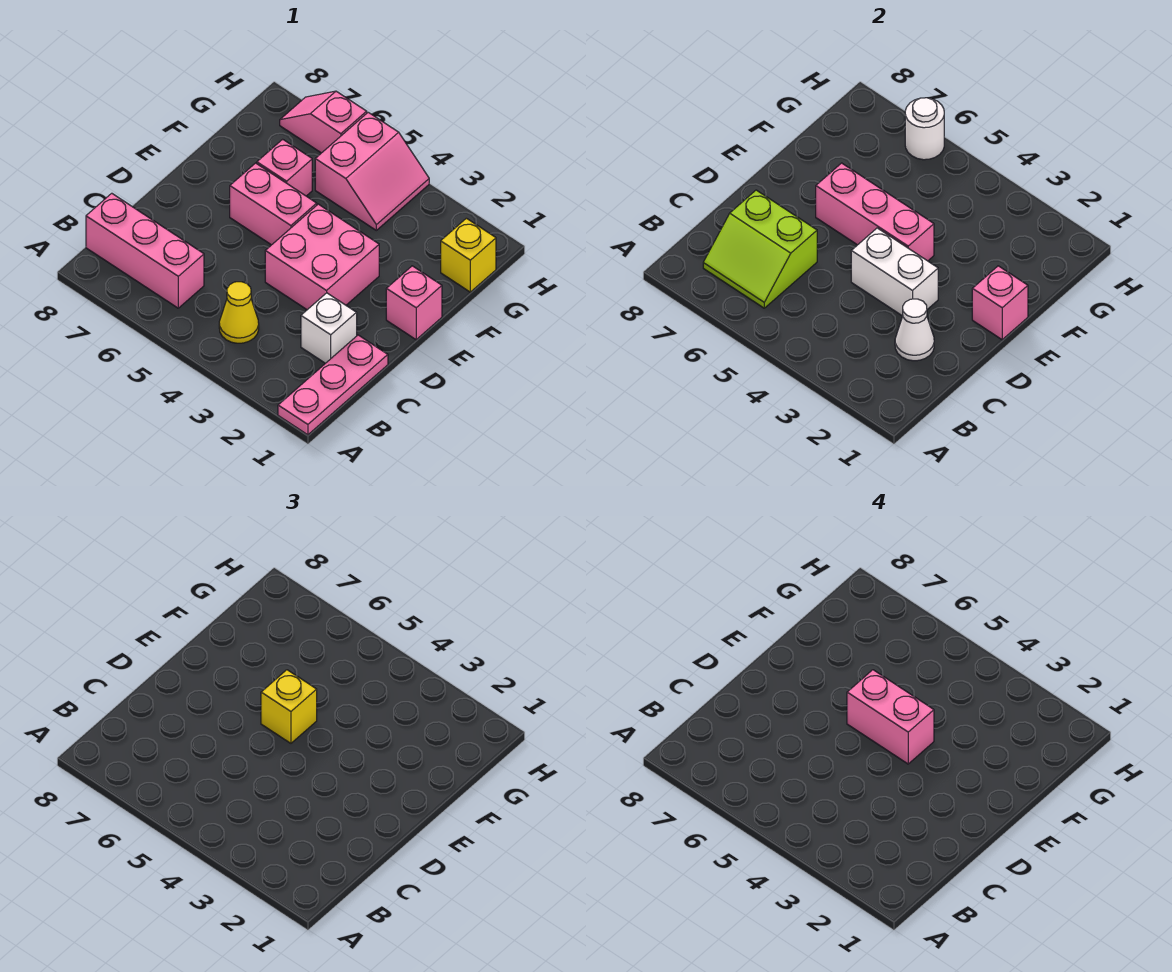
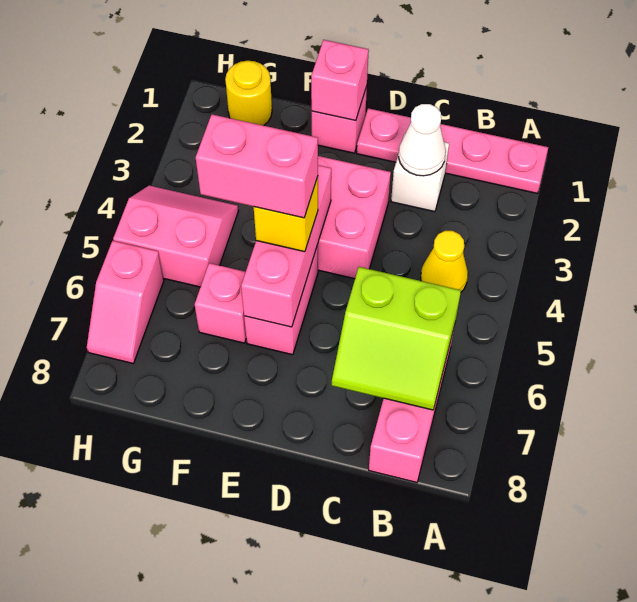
pink 1x3 plate [278,335,388,435] -> pink 1x4 plate [357,108,548,193]
lime 2x2 slope [703,190,817,308] -> lime 2x2 slope turned to [332,267,461,410]
white 1x2 brick [851,228,938,316] -> none
pink 1x2 brick [847,670,934,764] -> pink 1x2 brick turned to [196,114,318,218]
yellow 1x1 brick [441,218,496,292] -> yellow 1x1 round brick [225,61,272,126]
white 1x1 round brick [905,98,944,160] -> none

